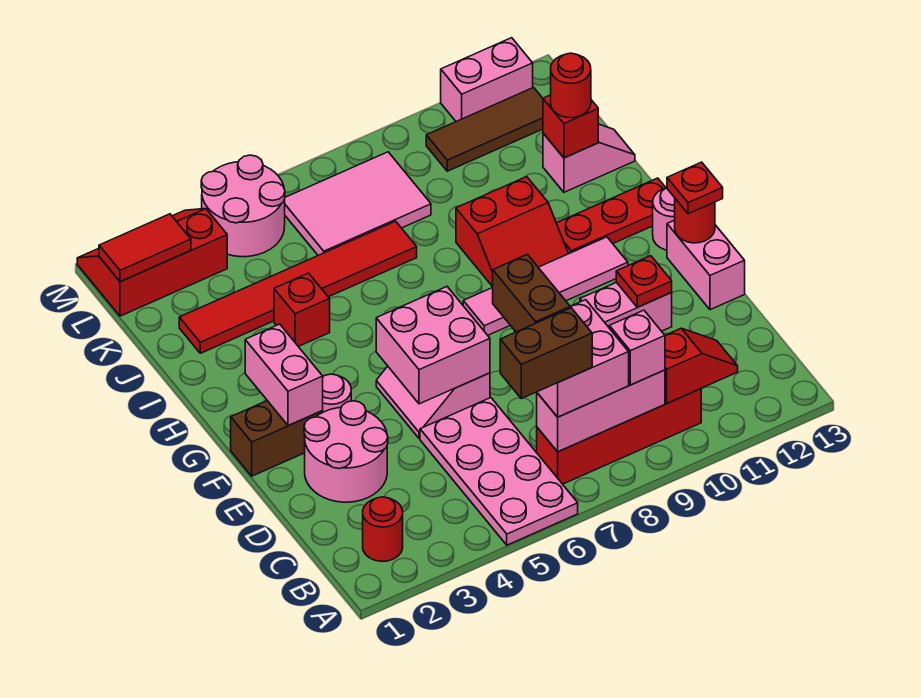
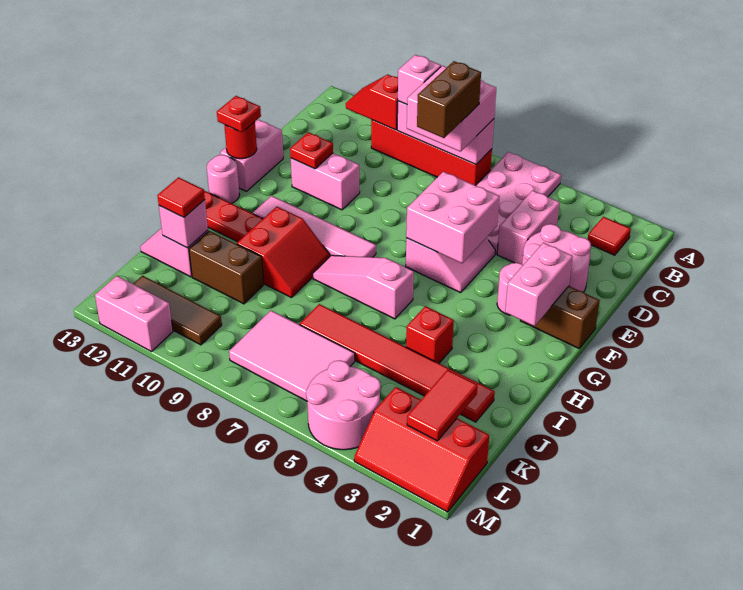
red 1x1 round brick [363,497,403,561] -> red 1x1 tile [588,217,631,255]
brown 1x2 brick [500,308,592,399] -> brown 1x2 brick moved to [189,231,264,304]
none -> pink 1x2 brick [497,191,560,264]
none -> pink 1x3 slope [313,255,414,319]
red 2x2 slope [456,177,568,287] -> red 2x2 slope turned to [237,207,330,298]
red 1x1 brick [543,95,598,158] -> pink 1x1 brick [159,200,208,248]
red 1x1 round brick [551,53,591,118] -> red 1x1 tile [157,177,205,217]
red 1x2 tile [99,214,191,282] -> red 1x2 tile turned to [407,370,478,441]

